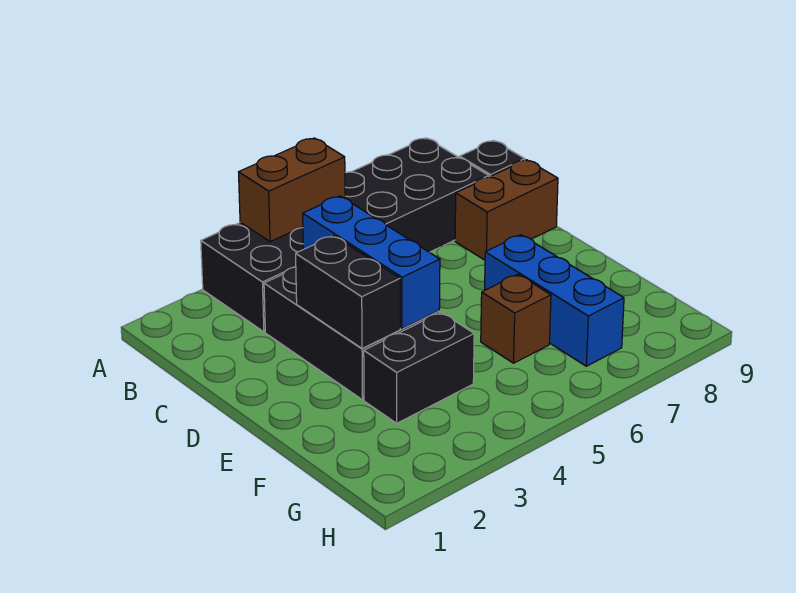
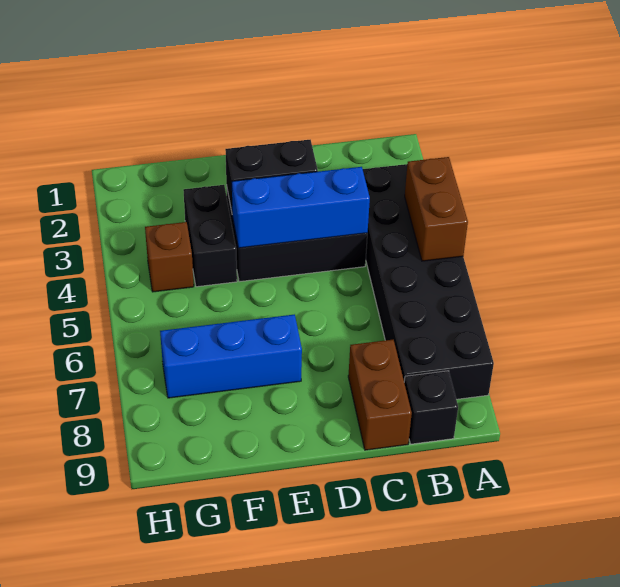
brown 1x1 brick [481,274,551,363] -> brown 1x1 brick moved to [145,222,194,292]

